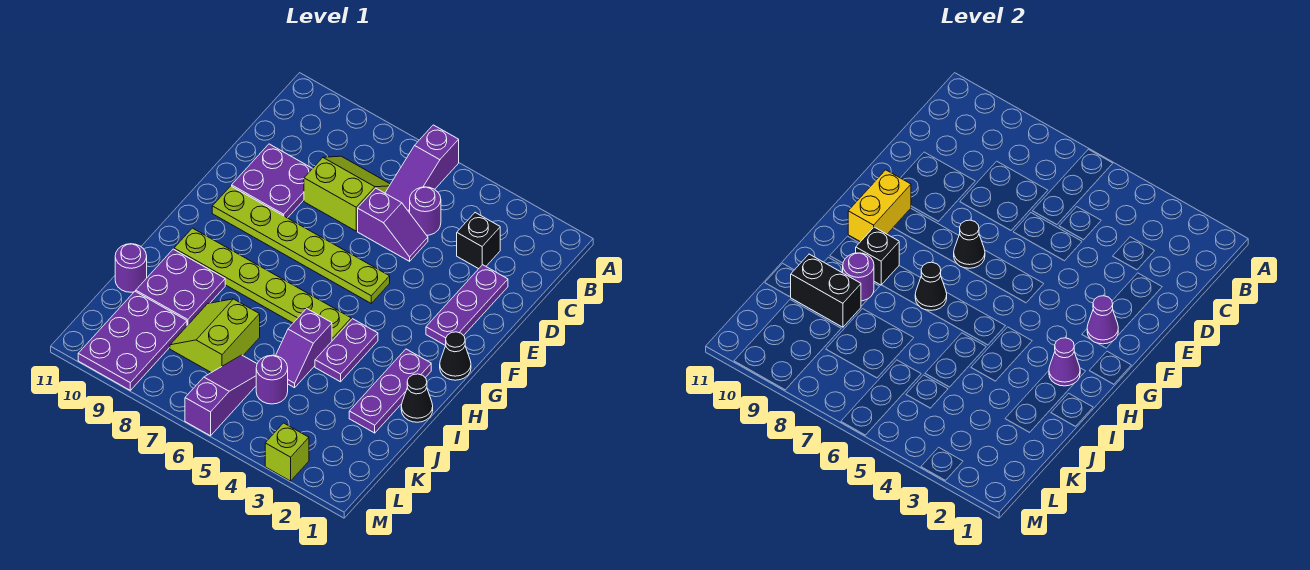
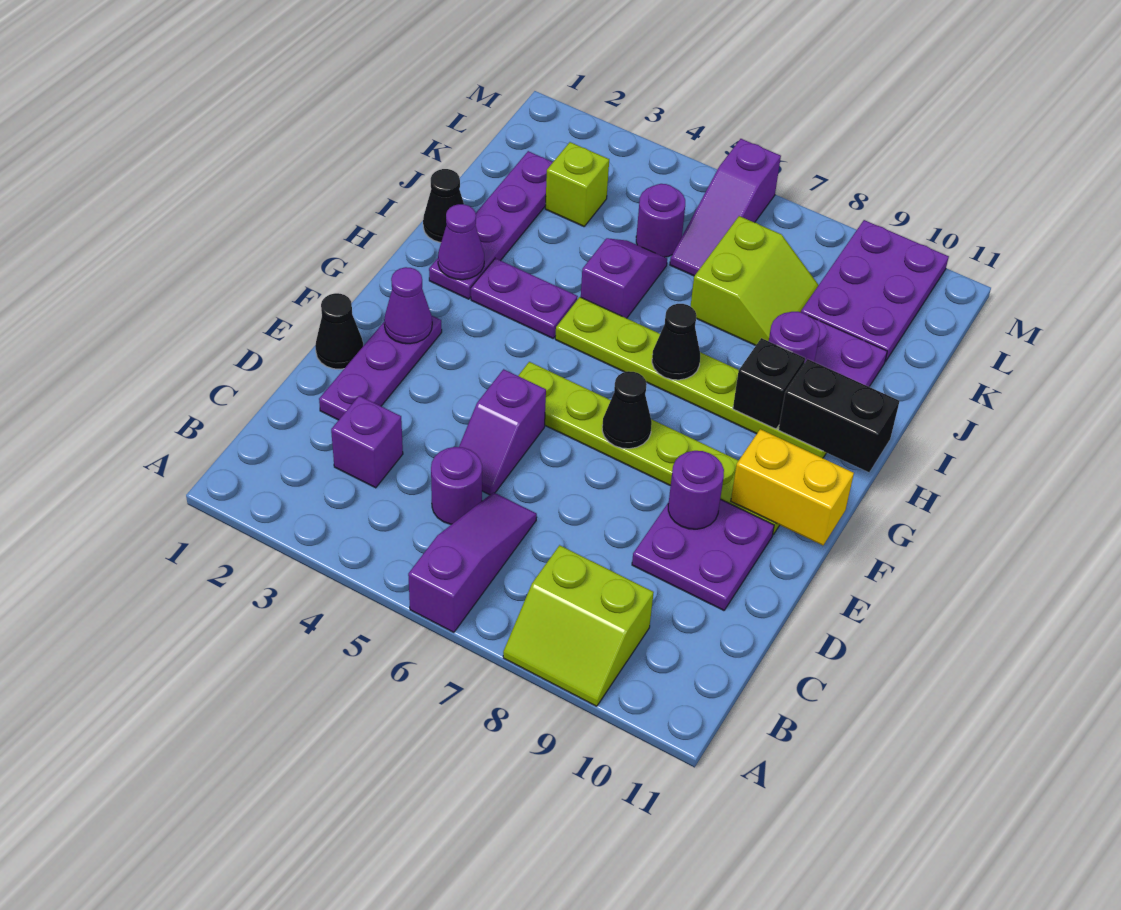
black 1x1 brick [457,213,500,269] -> purple 1x1 brick [331,396,403,488]
lime 2x2 slope [304,156,390,231] -> lime 2x2 slope moved to [503,545,654,706]
purple 1x2 slope [358,188,428,261] -> purple 1x2 slope turned to [459,369,546,495]
yellow 1x2 brick [848,170,911,242] -> yellow 1x2 brick turned to [731,429,854,545]
black 1x1 cone [440,332,471,380] -> black 1x1 cone moved to [315,293,363,369]
purple 1x3 plate [349,349,431,433] -> purple 1x4 plate [429,151,553,299]
purple 1x2 plate [315,319,378,382] -> purple 1x2 plate turned to [471,258,578,338]
black 1x2 brick [790,254,861,327] -> black 1x2 brick moved to [779,359,900,472]
purple 1x1 round brick [115,244,147,292] -> purple 1x1 round brick moved to [668,451,724,529]
lime 1x1 brick [265,423,309,481] -> lime 1x1 brick moved to [545,142,609,226]

